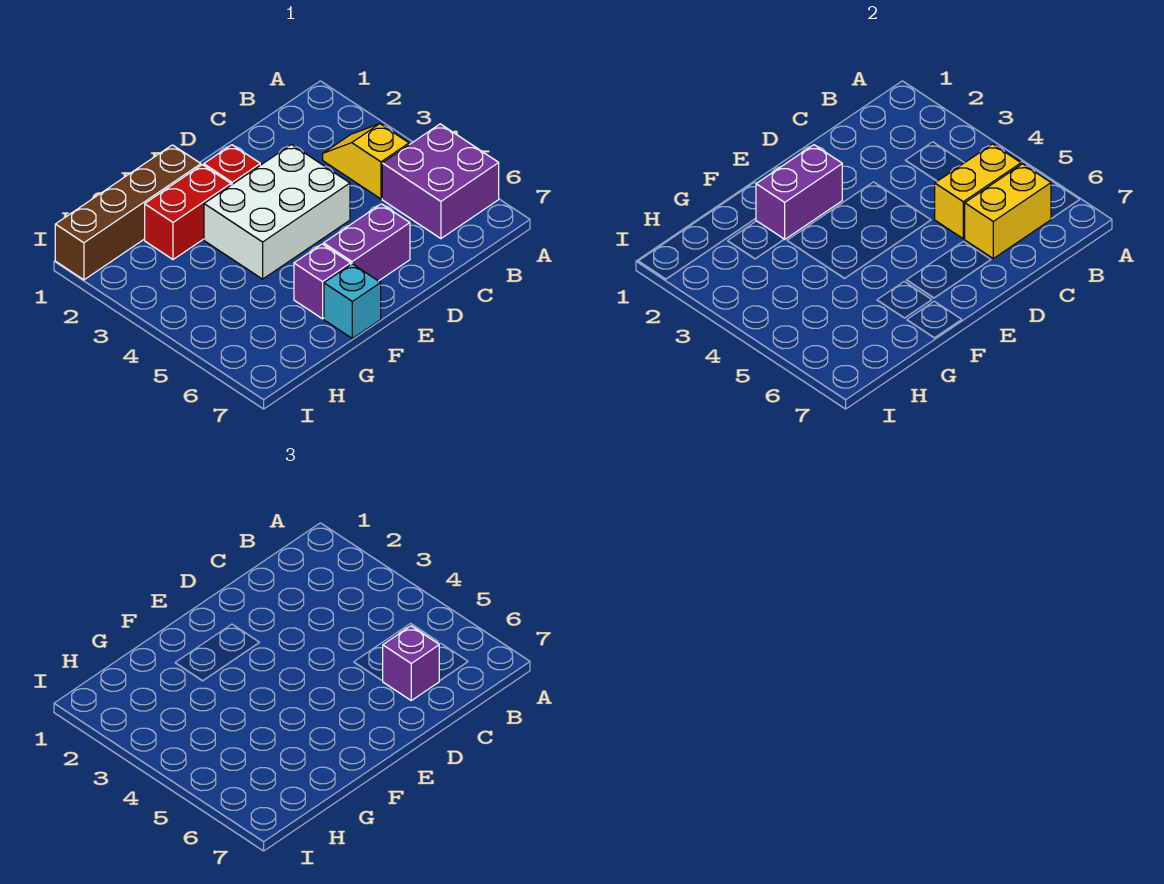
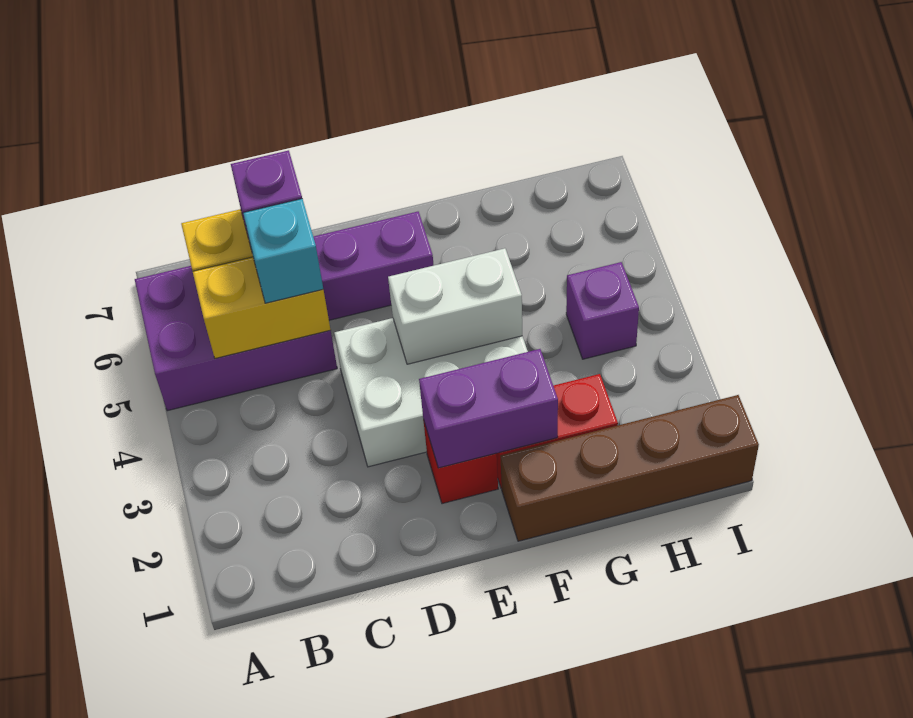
purple 2x2 brick [382,124,499,239] -> purple 2x3 brick [135,266,337,411]
yellow 1x2 slope [323,124,409,199] -> none
none -> white 1x2 brick [388,248,522,364]
purple 1x1 brick [294,244,351,319] -> purple 1x1 brick moved to [566,262,639,359]
cyan 1x1 brick [324,264,381,339] -> cyan 1x1 brick moved to [243,199,323,303]

